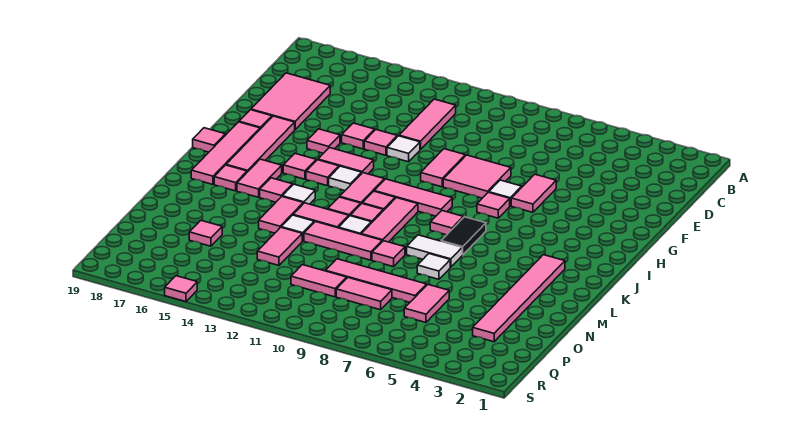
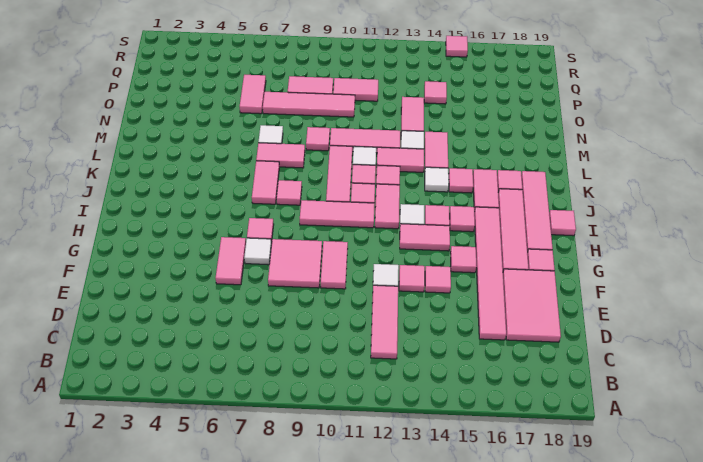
black 1x2 tile [442,217,486,255] -> pink 1x2 tile [252,161,279,204]
pink 1x6 tile [473,255,565,342] -> pink 1x6 tile moved to [474,207,506,340]
white 1x2 tile [407,235,462,267] -> pink 1x2 tile [256,143,305,168]
pink 1x1 tile [189,220,222,246] -> pink 1x1 tile moved to [424,81,447,104]

